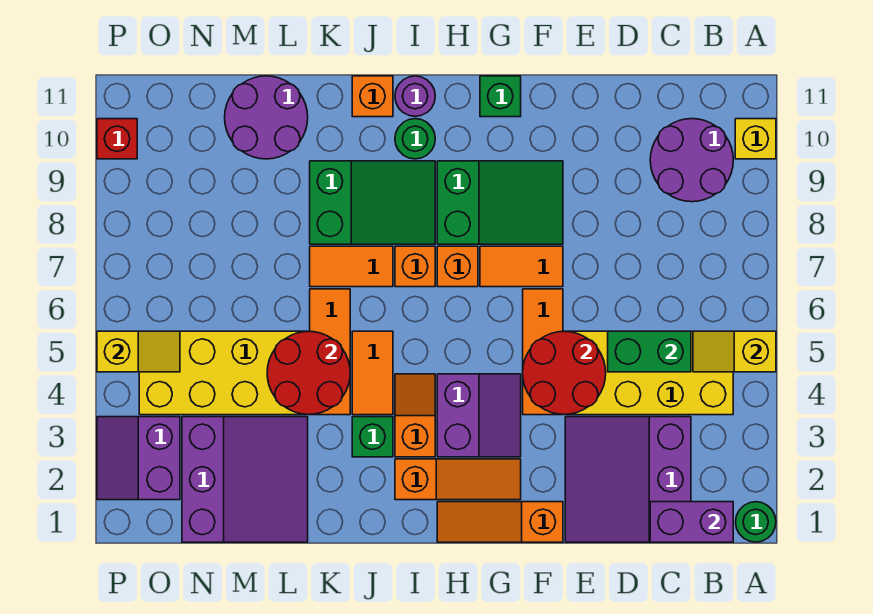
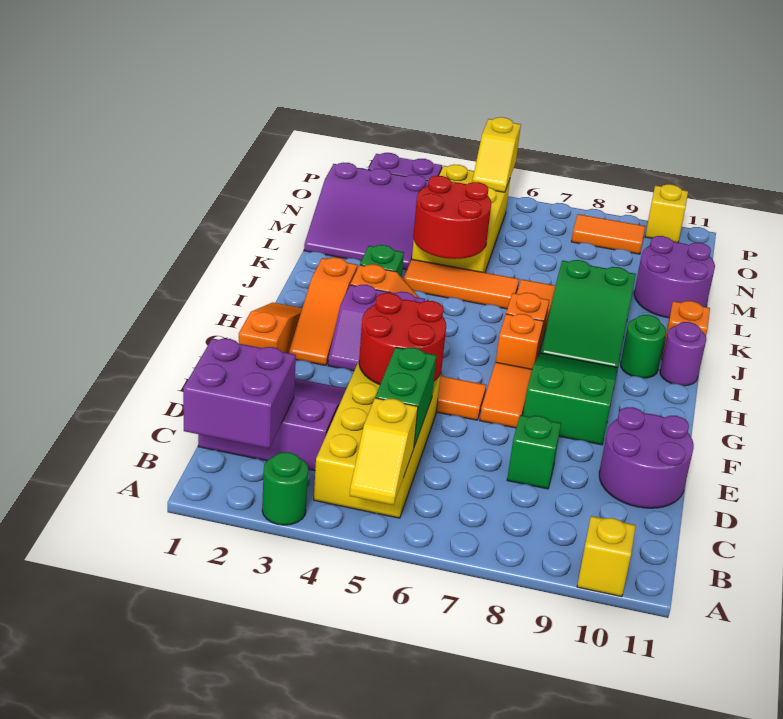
green 1x1 round brick [736,502,776,542] -> green 1x1 round brick moved to [262,452,308,525]
yellow 1x2 slope [693,331,776,372] -> yellow 1x2 slope turned to [350,398,418,505]
purple 1x2 brick [650,502,733,542] -> purple 2x2 brick [183,338,296,448]
purple 2x2 round brick [650,119,733,202] -> purple 2x2 round brick moved to [599,407,694,508]
green 2x3 slope [437,161,563,244] -> green 2x3 slope turned to [523,353,618,445]
green 1x1 brick [480,76,521,117] -> green 1x1 brick moved to [507,415,561,489]
orange 1x2 tile [352,331,393,415] -> orange 1x2 tile moved to [571,214,645,254]
red 1x1 brick [97,119,137,159] -> yellow 1x1 brick [645,184,688,242]

